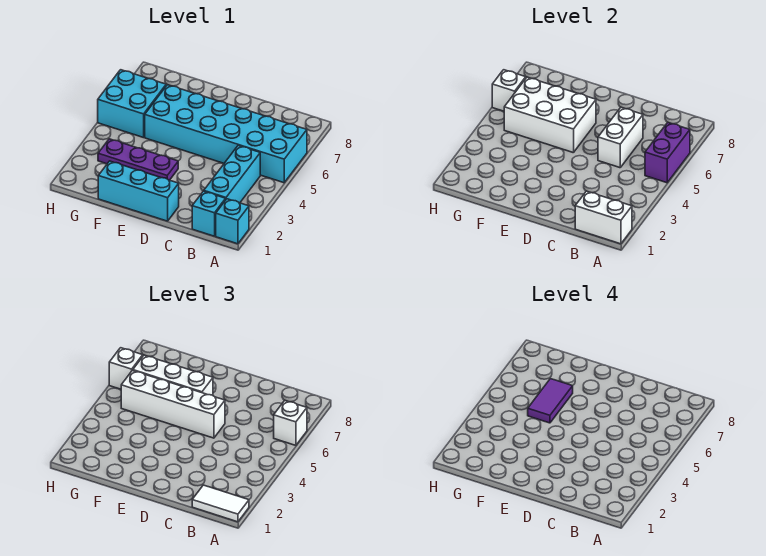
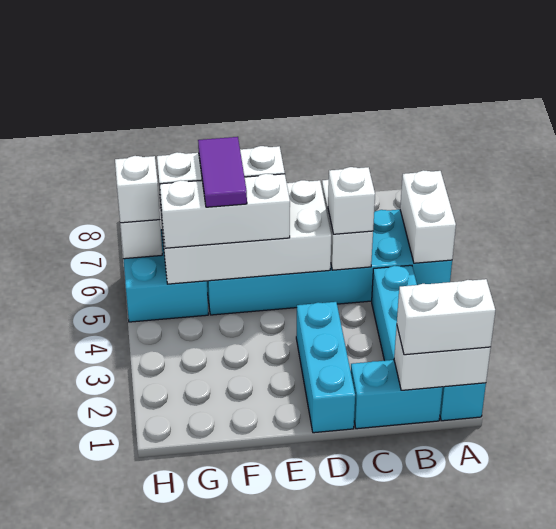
white 1x2 tile [192,485,249,522] -> white 1x2 brick [397,279,495,355]
purple 1x2 brick [645,122,690,183] -> white 1x2 brick [400,170,456,263]
white 1x1 brick [274,400,307,445] -> white 1x1 brick moved to [328,167,375,234]
cyan 1x1 brick [192,191,226,236] -> cyan 1x2 brick [351,360,443,429]
cyan 1x3 brick [98,161,179,221] -> cyan 1x3 brick turned to [296,302,355,433]
white 1x4 brick [121,371,225,438] -> white 1x3 brick [160,174,290,248]
purple 1x3 plate [98,139,178,180] -> none
white 2x3 brick [504,77,596,153] -> white 2x4 brick [159,180,331,284]

